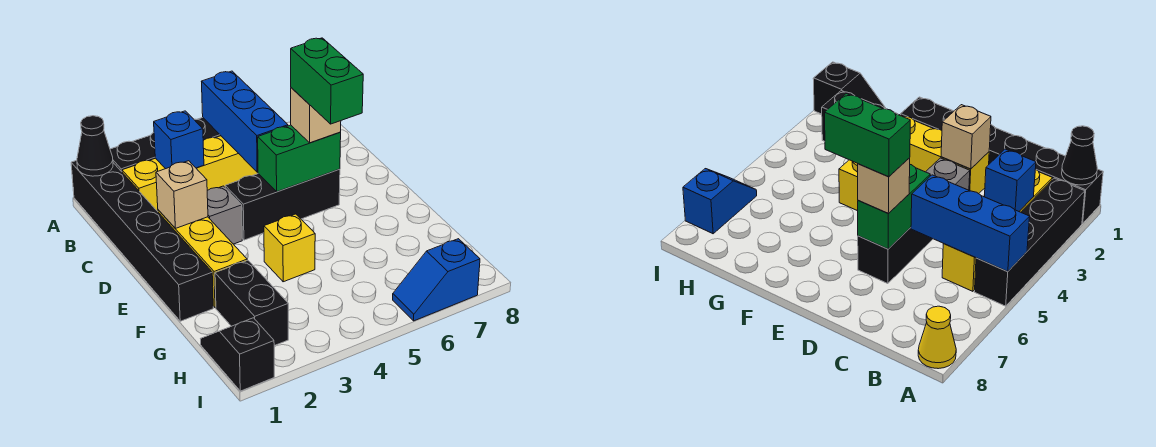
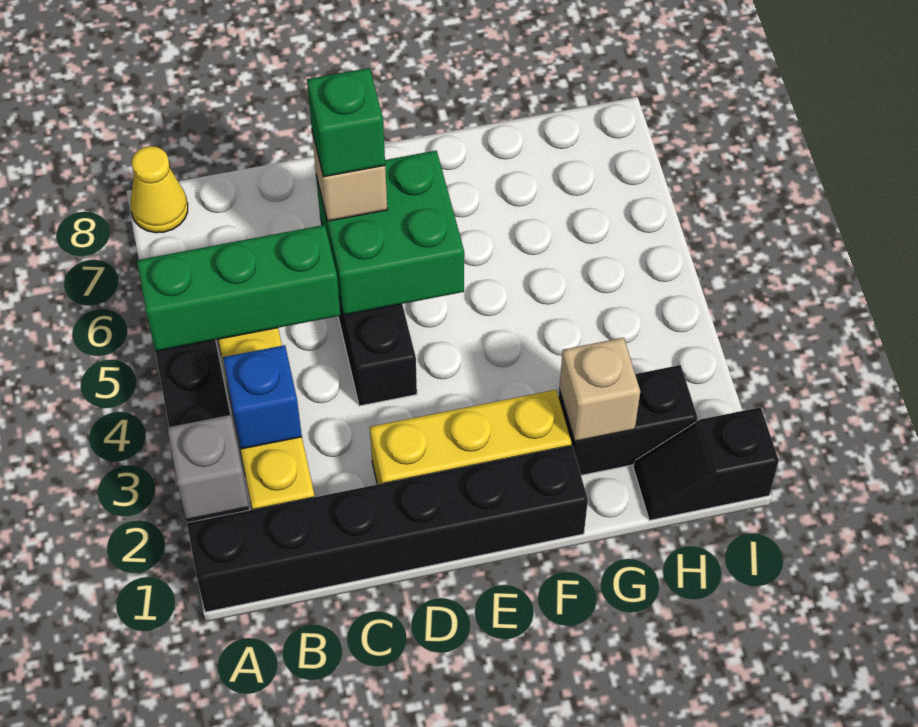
black 1x1 cone [77,116,113,176] -> none
blue 1x3 brick [201,71,288,172] -> green 1x3 brick [137,225,340,351]
tan 1x1 brick [156,161,208,228] -> tan 1x1 brick moved to [559,338,640,441]
grey 1x1 brick [207,186,242,244] -> grey 1x1 brick moved to [167,415,249,520]
green 1x2 brick [258,125,341,192] -> green 2x2 brick [316,151,464,315]
green 1x2 brick [291,38,363,124] -> green 1x1 brick [307,68,385,177]
yellow 1x1 brick [264,214,315,282] -> none
blue 1x2 slope [393,239,480,321] -> none

